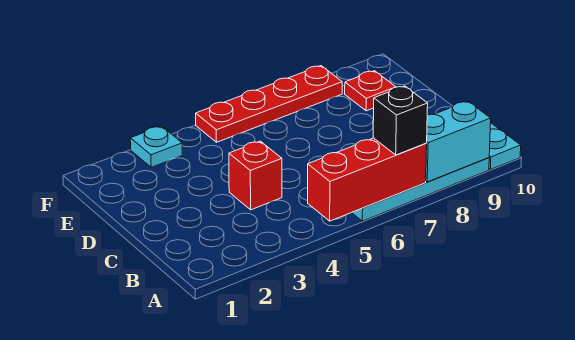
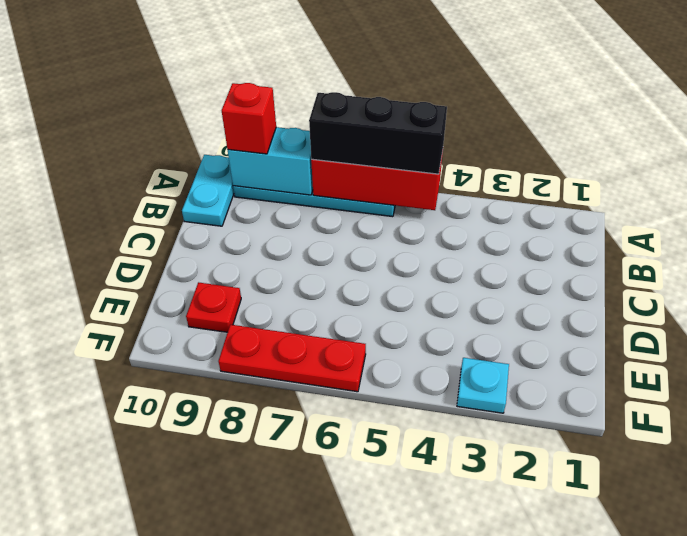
black 1x1 brick [373,86,428,155] -> black 1x3 brick [309,92,447,174]
red 1x1 brick [229,141,282,210] -> red 1x1 brick moved to [222,83,276,154]
red 1x4 plate [196,66,342,142] -> red 1x3 plate [218,325,366,392]

